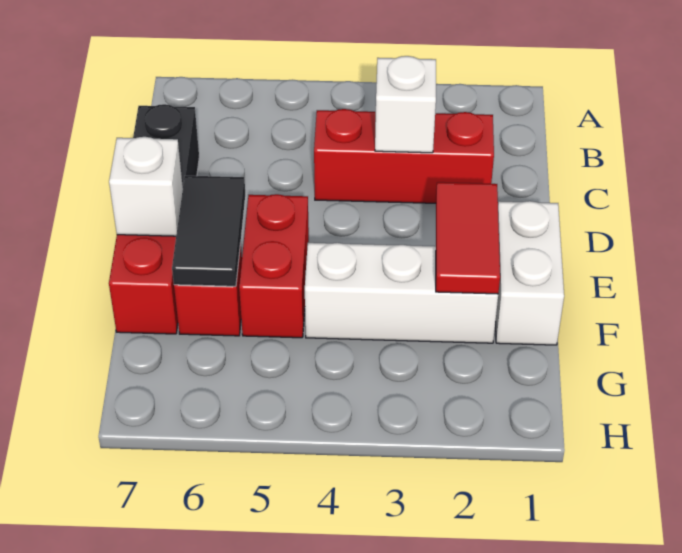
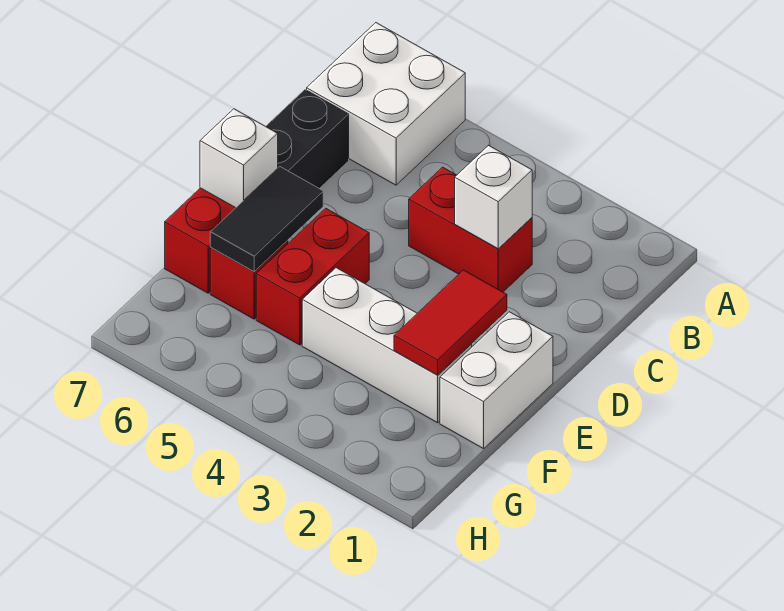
none -> white 2x2 brick [307,23,465,185]
red 1x3 brick [314,109,494,203] -> red 1x2 brick [409,167,532,292]

